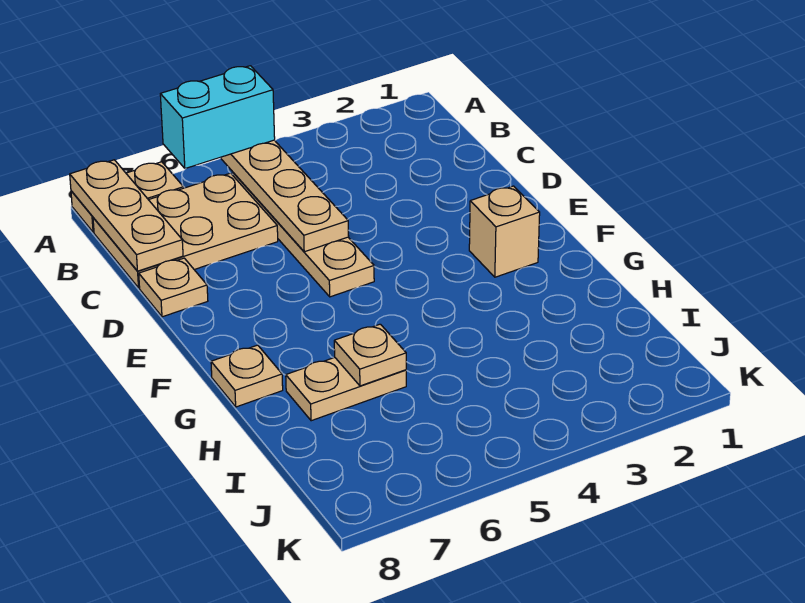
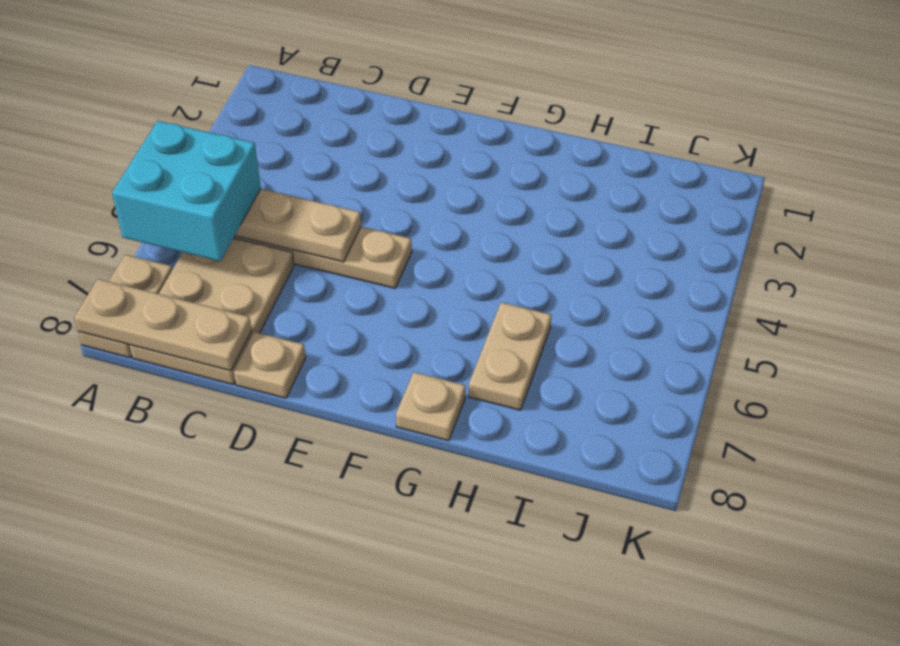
cyan 1x2 brick [160,66,275,169] -> cyan 2x2 brick [112,121,261,261]
tan 1x1 brick [469,186,540,277] -> none
tan 1x1 plate [334,324,406,386] -> none

